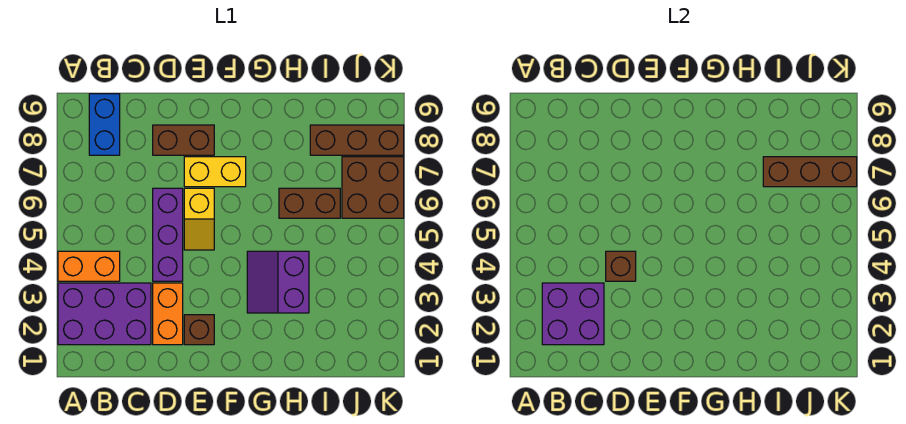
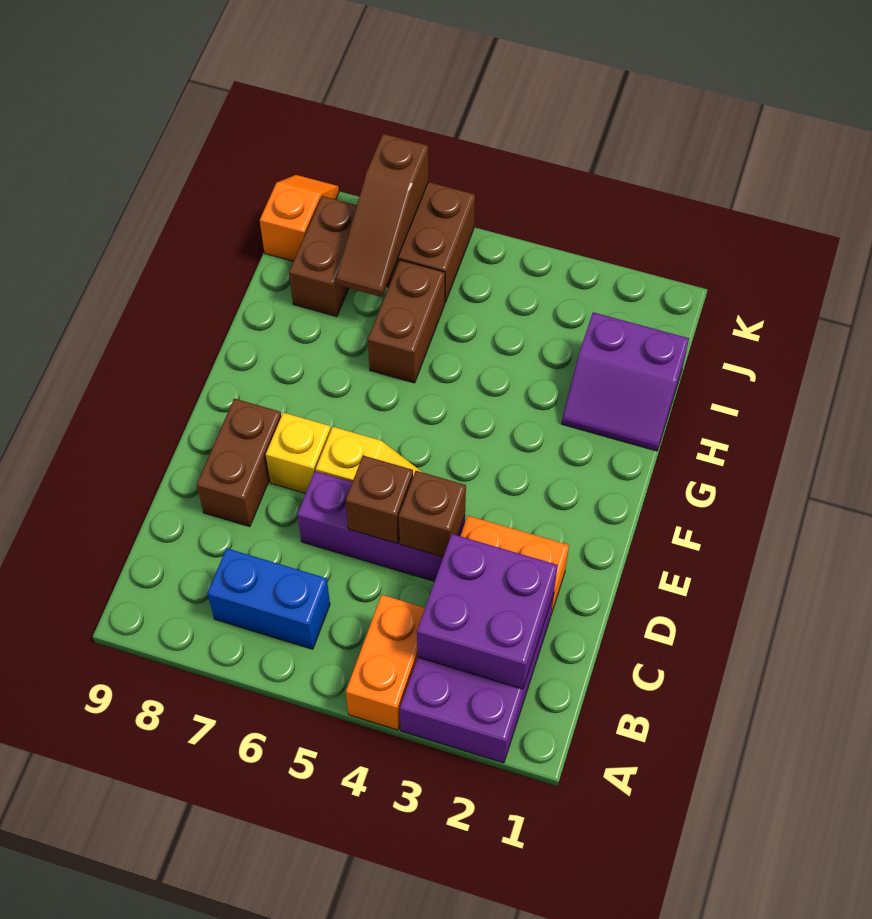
blue 1x2 brick [89,94,120,155] -> blue 1x2 brick moved to [207,548,330,649]
brown 1x1 brick [184,315,214,345] -> brown 1x1 brick moved to [345,455,413,543]
yellow 1x2 brick [184,157,246,187] -> yellow 1x1 brick [266,413,331,493]
purple 2x2 slope [247,251,309,313] -> purple 2x2 slope moved to [562,312,689,451]
brown 1x3 brick [763,157,857,187] -> brown 1x3 slope [336,134,428,297]
brown 1x3 brick [310,125,404,155] -> brown 1x2 brick [289,196,357,317]
none -> orange 1x2 slope [260,175,339,261]

